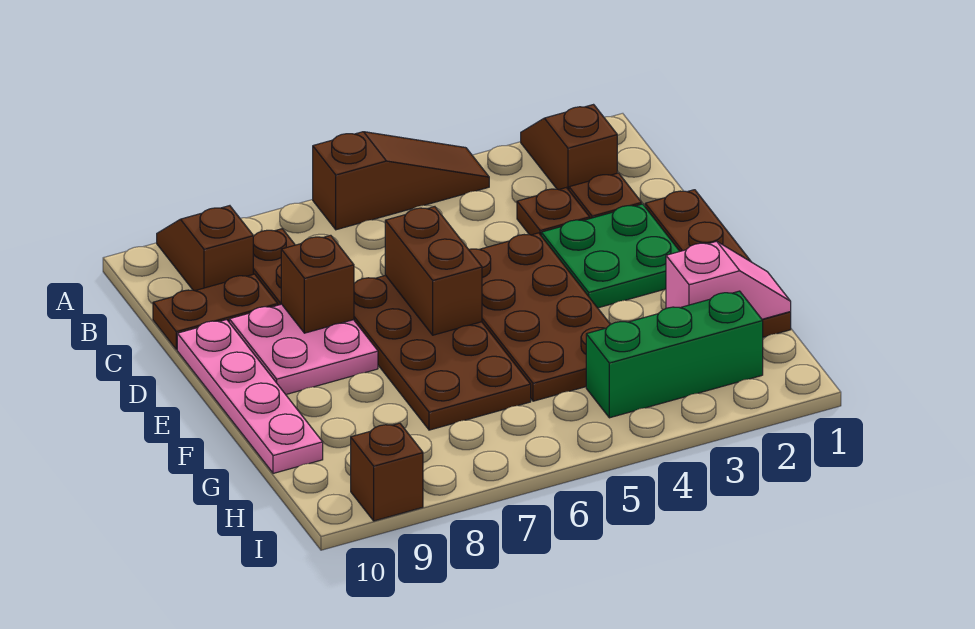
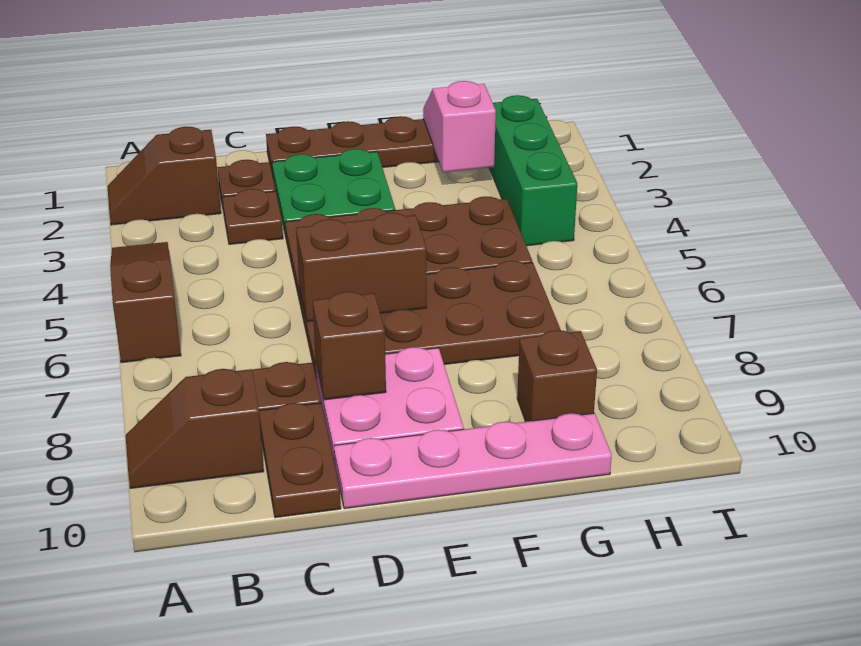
brown 1x1 brick [351,423,423,521] -> brown 1x1 brick moved to [517,330,597,422]

